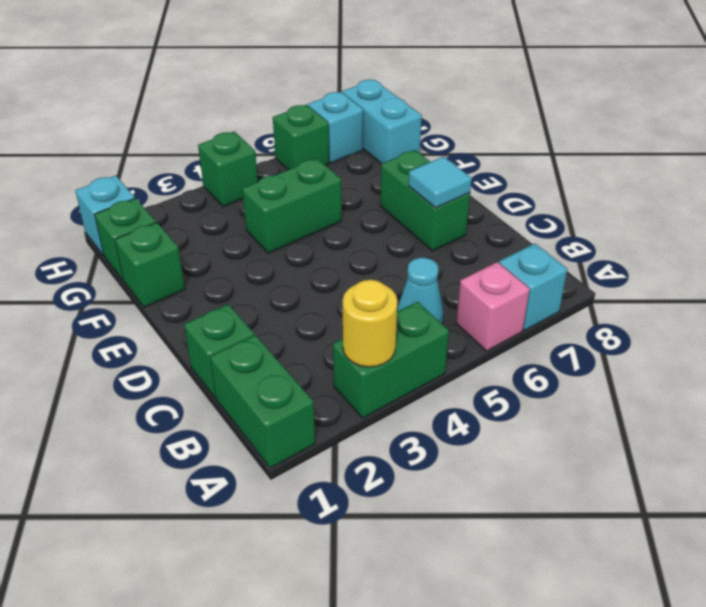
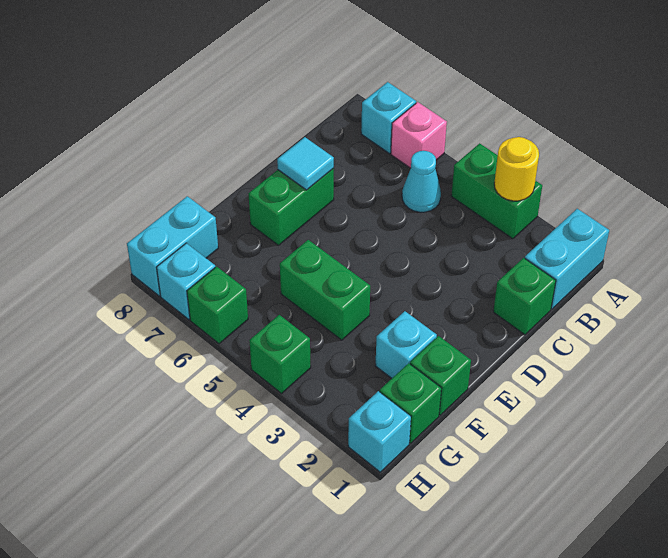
green 1x2 brick [210,335,315,468] -> cyan 1x2 brick [525,209,609,309]
none -> cyan 1x1 brick [375,311,437,378]

